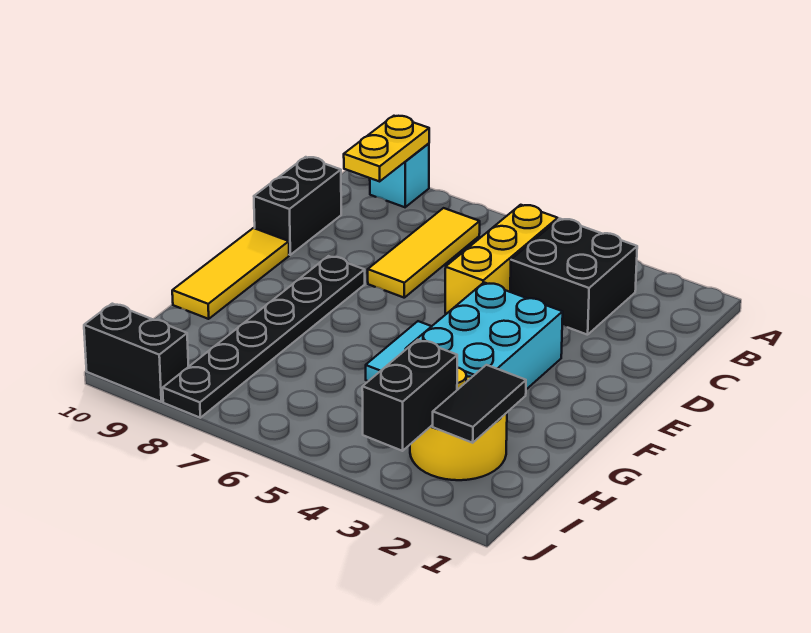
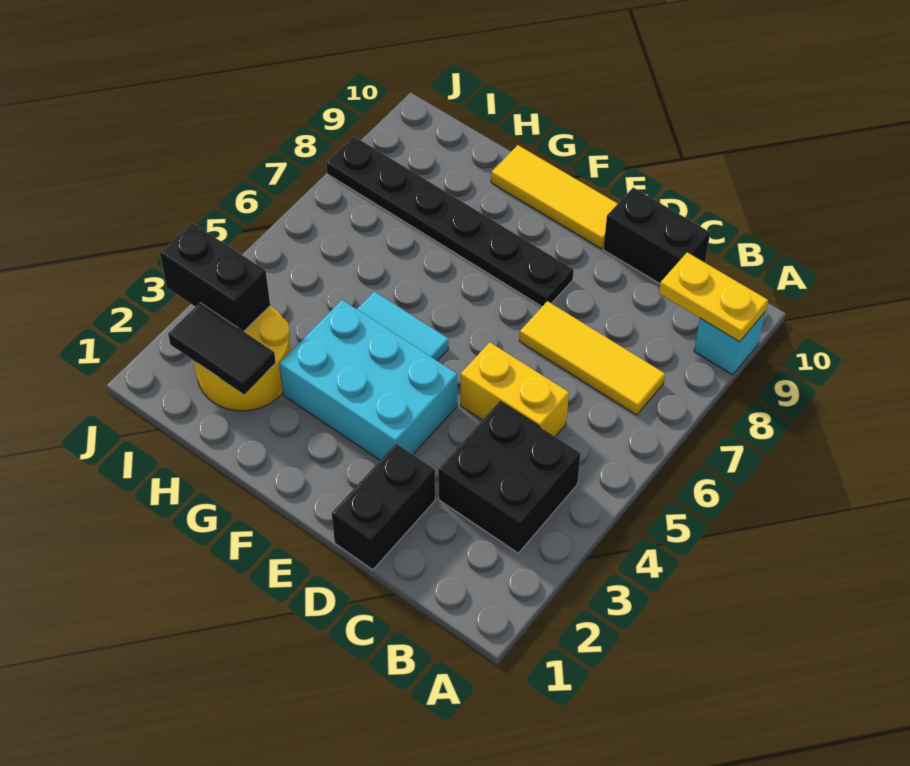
yellow 1x3 brick [445,205,558,314] -> yellow 1x2 brick [461,342,569,436]
black 1x2 brick [84,304,188,402] -> black 1x2 brick moved to [332,444,435,570]

